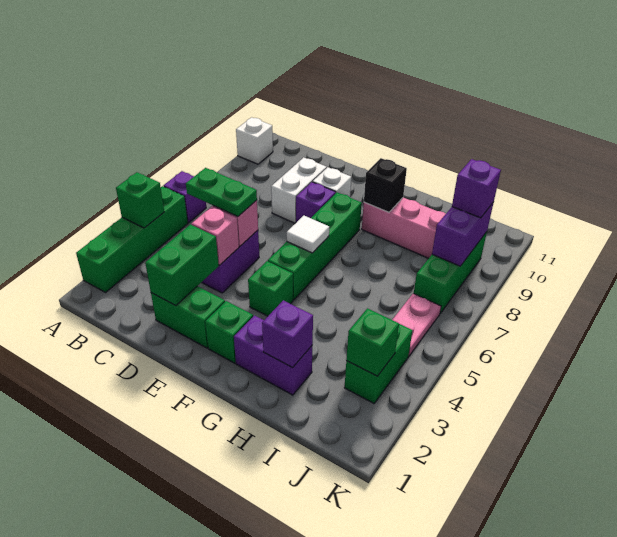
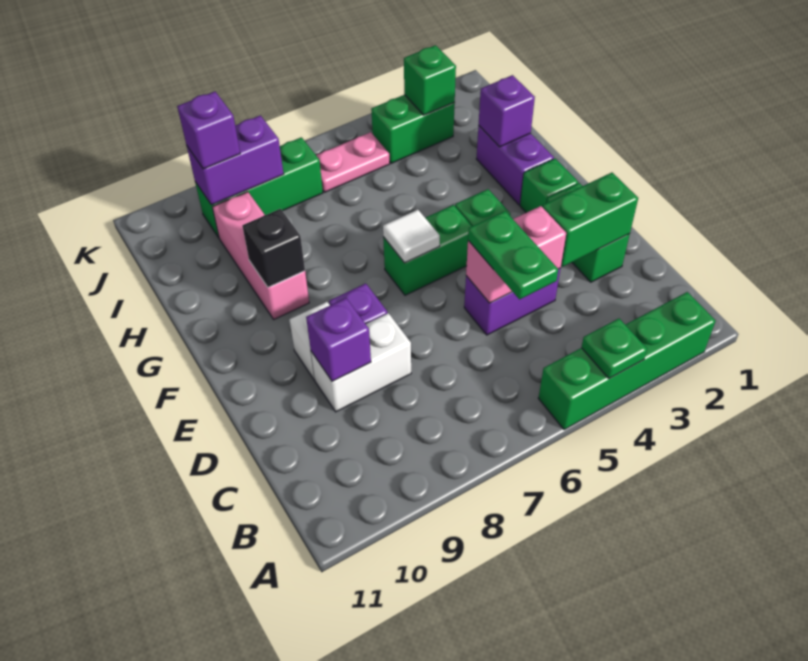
green 1x1 brick [116,172,164,228] -> green 1x1 plate [581,319,647,378]
purple 1x1 brick [164,171,206,222] -> purple 1x1 brick moved to [306,298,371,381]
white 1x1 brick [236,117,273,164] -> none
green 1x4 brick [268,192,362,300] -> green 1x2 brick [383,205,472,295]

